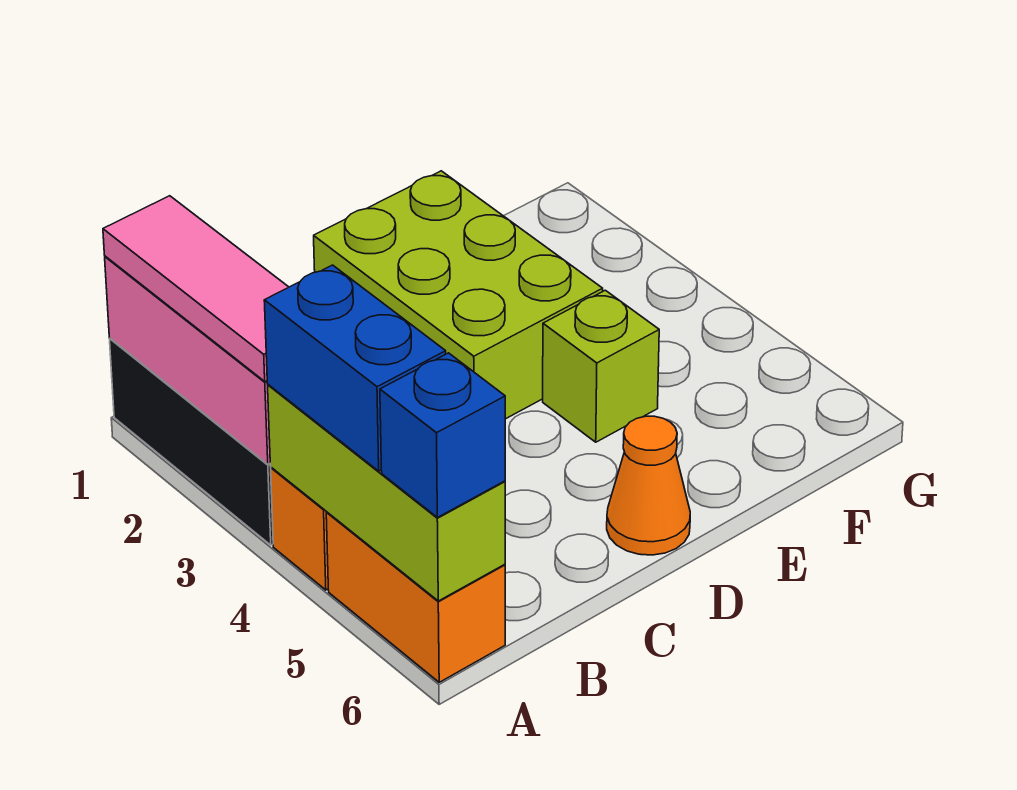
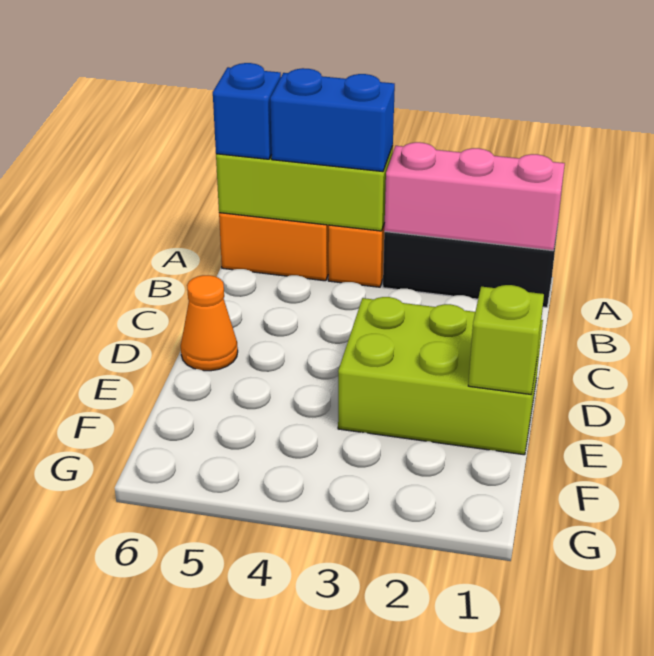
pink 1x3 tile [103,196,288,381] -> none
lime 1x1 brick [543,290,659,442] -> lime 1x1 brick moved to [468,285,544,394]

